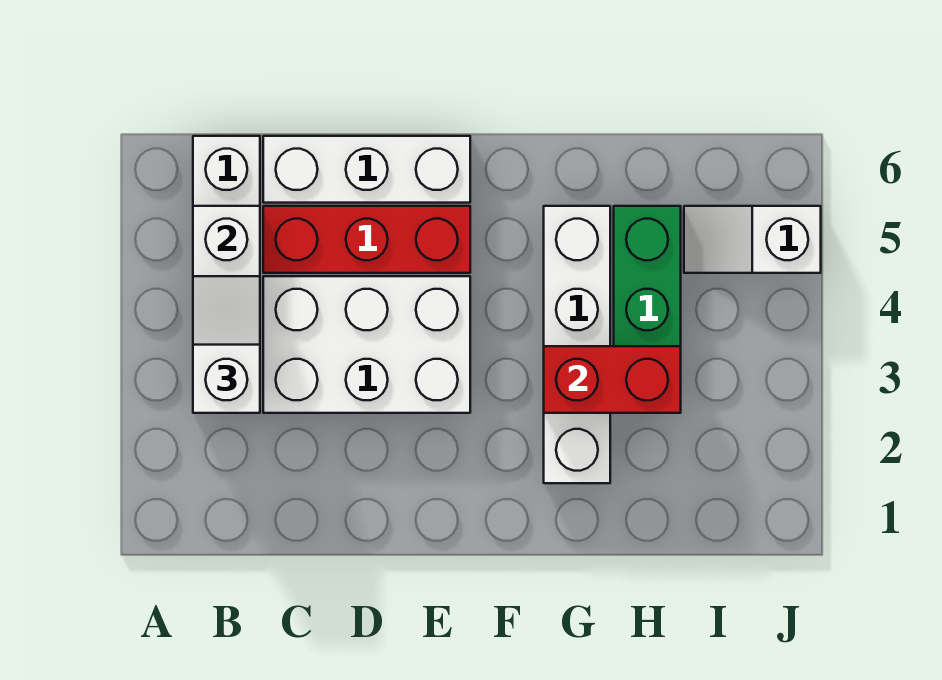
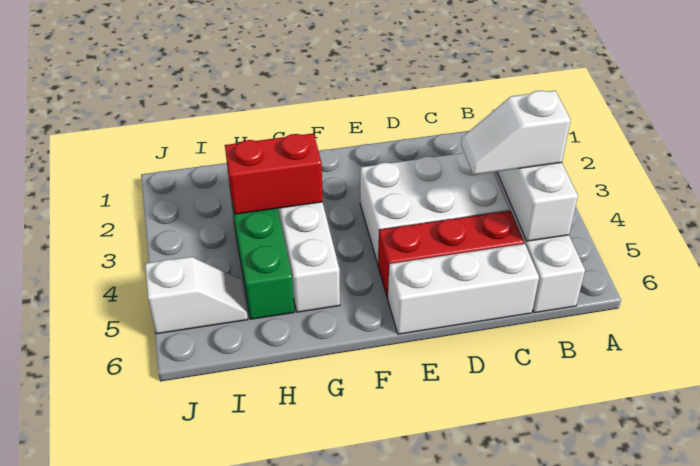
white 1x2 slope [193,276,260,413] -> white 1x2 slope turned to [461,91,571,175]

